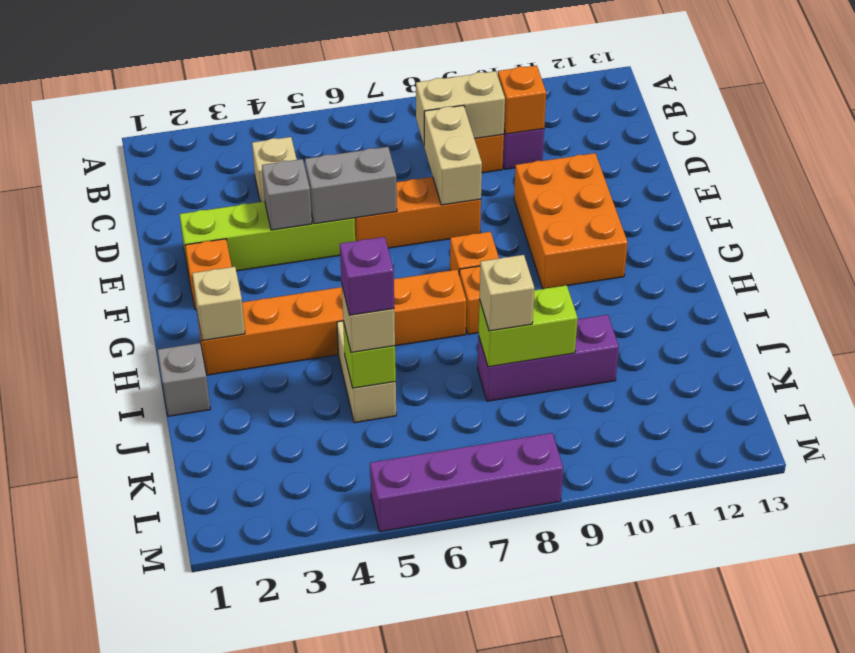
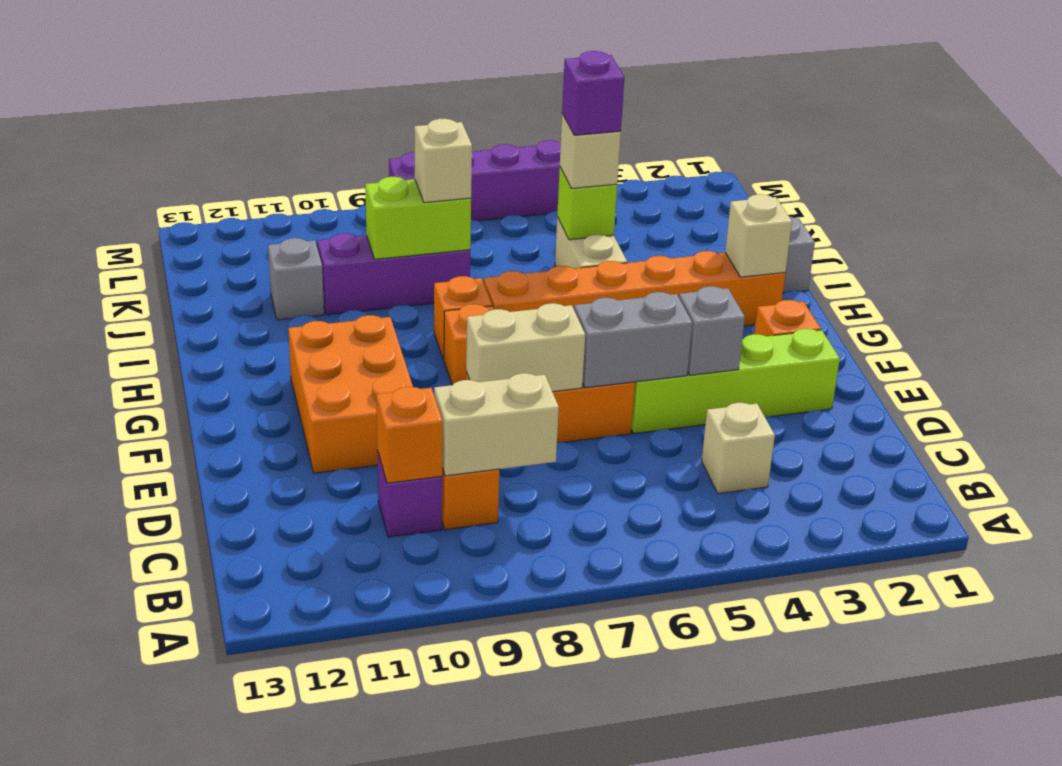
tan 1x2 brick [424,105,482,205] -> tan 1x2 brick turned to [466,303,585,392]
none -> grey 1x1 brick [268,238,324,320]

